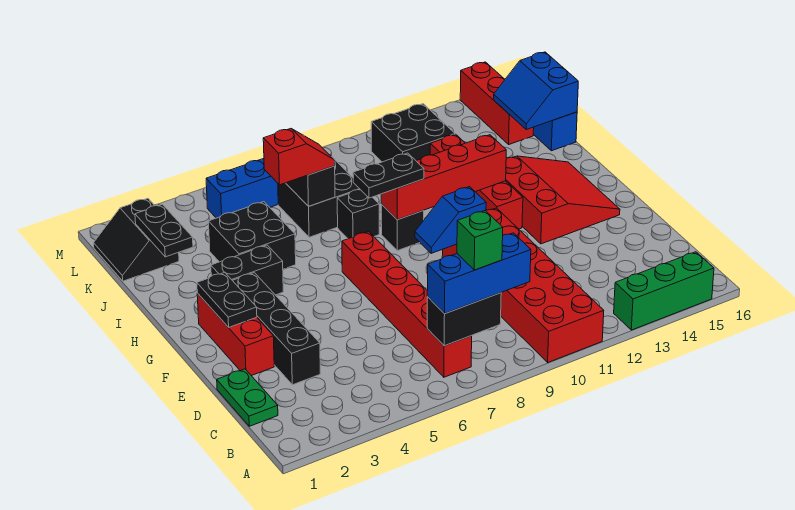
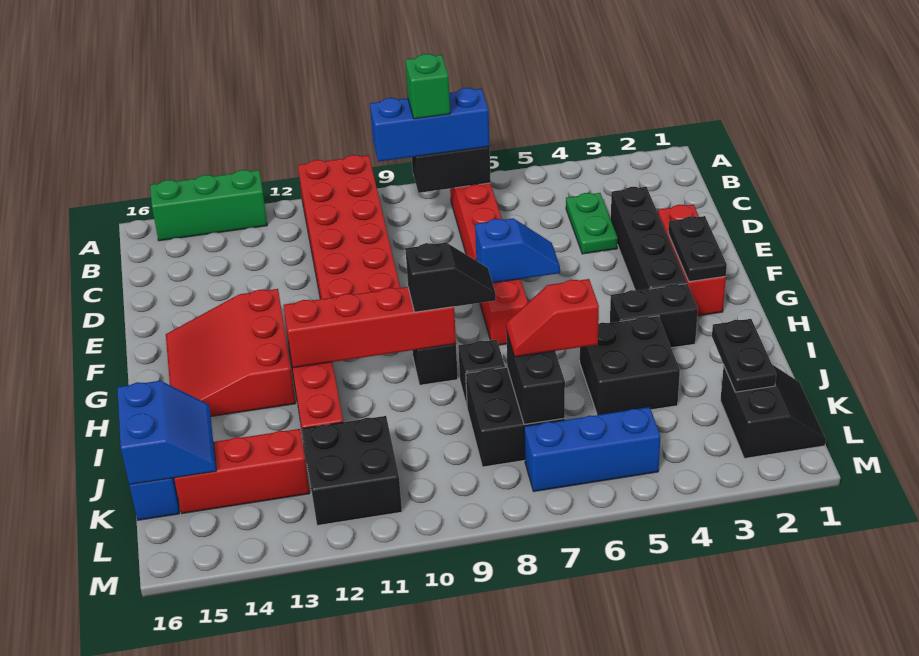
green 1x2 plate [217,369,278,426] -> green 1x2 plate moved to [566,193,618,254]
blue 1x2 slope [415,187,486,253] -> blue 1x2 slope moved to [475,218,560,283]
black 1x2 plate [353,153,424,198] -> black 1x2 slope [405,243,496,312]
red 1x3 brick [460,62,534,144] -> red 1x3 brick turned to [174,429,310,513]

